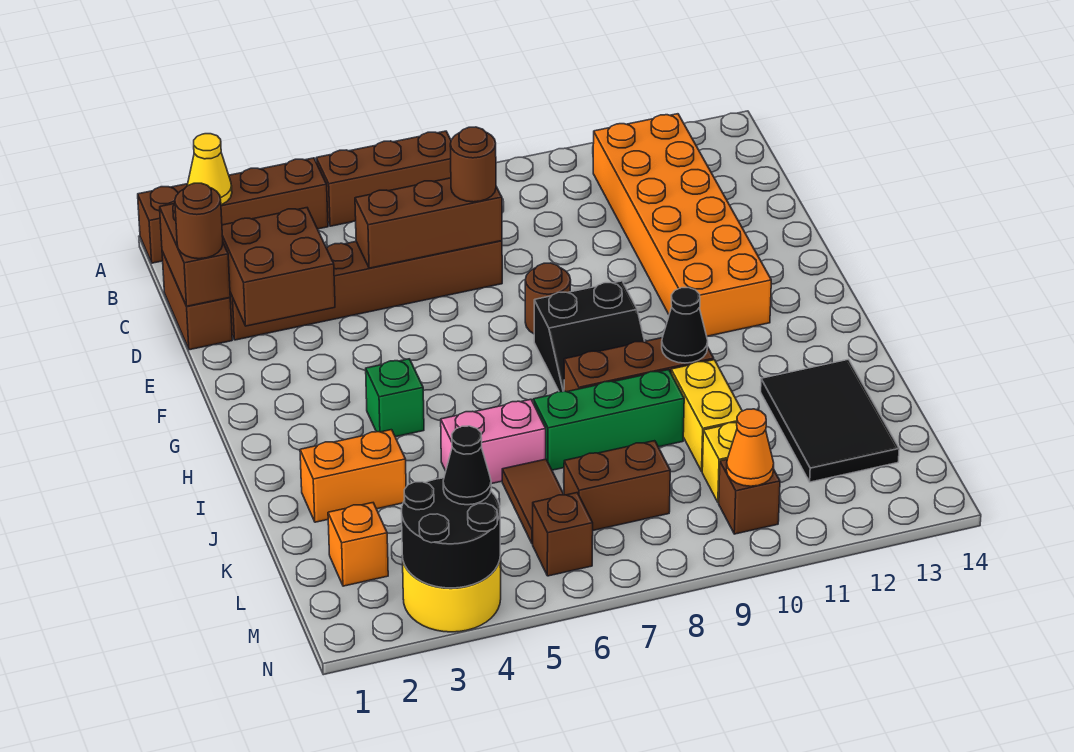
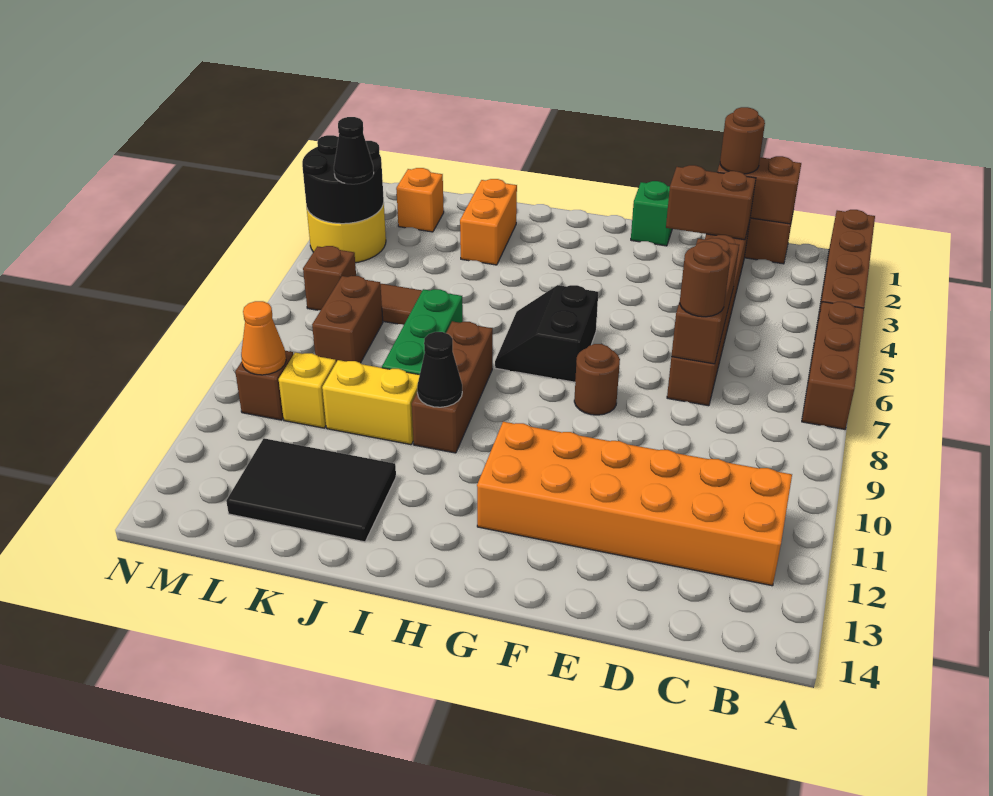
yellow 1x1 cone [187,134,232,205] -> none
brown 2x2 brick [222,208,335,326] -> brown 1x2 brick [666,165,756,240]
black 2x2 slope [534,281,644,392] -> black 2x2 slope moved to [495,285,598,382]
green 1x1 brick [366,359,424,437] -> green 1x1 brick moved to [631,181,672,246]
pink 1x2 brick [441,399,546,484] -> none

